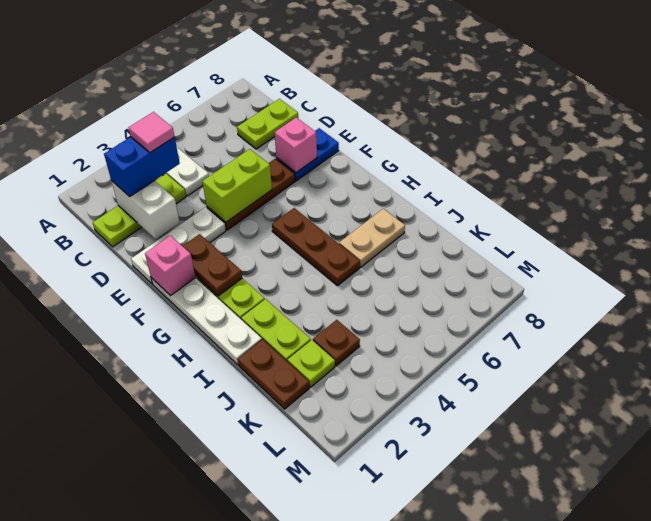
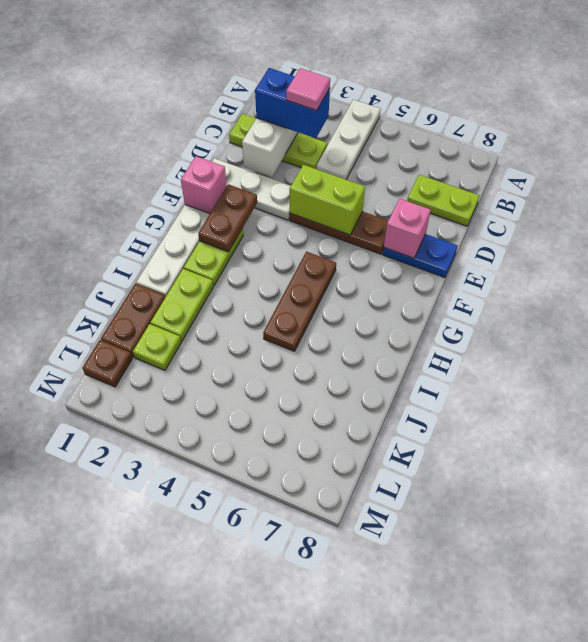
tan 1x2 plate [339,209,405,267] -> none
brown 1x1 plate [313,320,360,366] -> brown 1x1 plate moved to [82,340,132,387]

